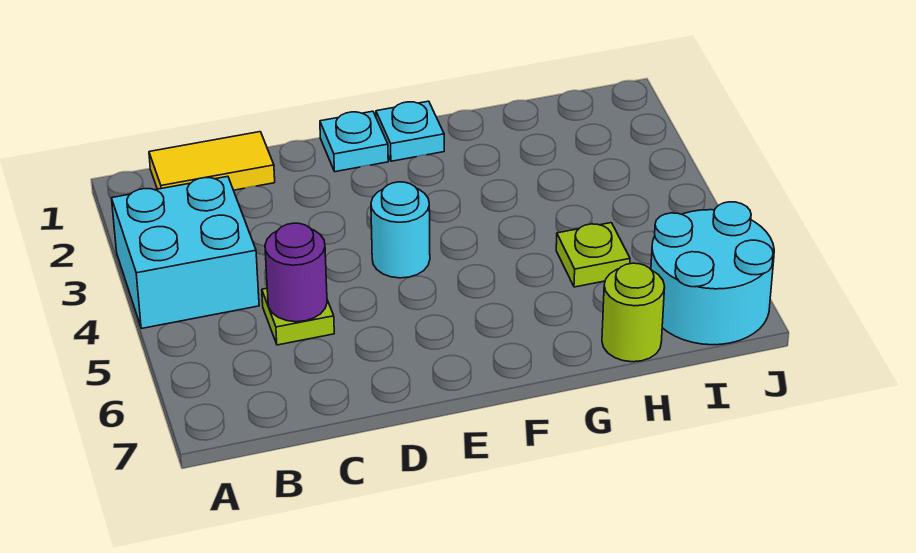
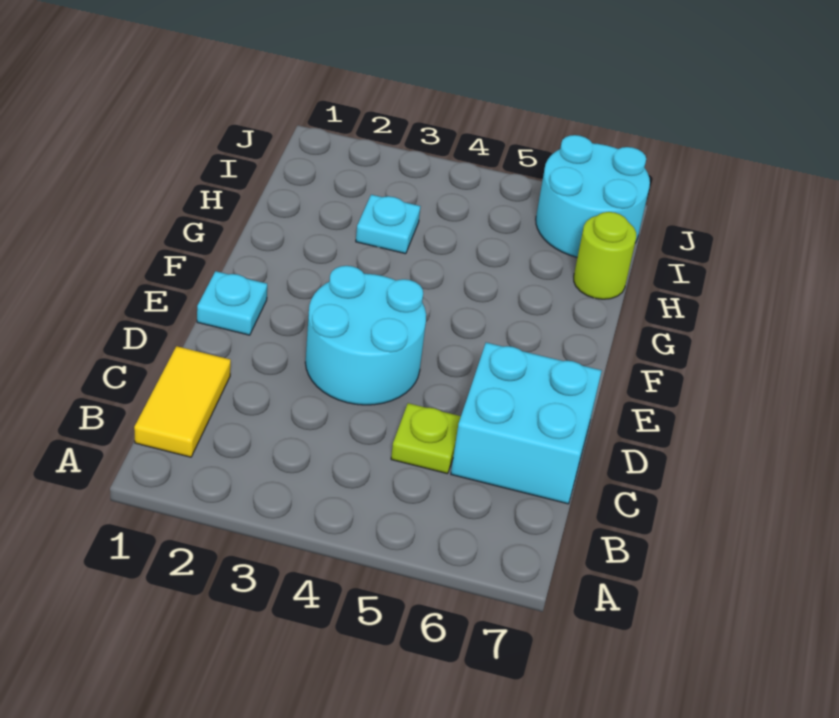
cyan 2x2 brick [112,176,259,329] -> cyan 2x2 brick moved to [451,343,602,504]
purple 1x1 round brick [265,223,327,322] -> none
cyan 1x1 round brick [371,182,430,278] -> cyan 2x2 round brick [305,266,426,405]
cyan 1x1 plate [376,101,444,161] -> cyan 1x1 plate moved to [356,195,421,254]
lime 1x1 plate [556,223,630,287] -> none

